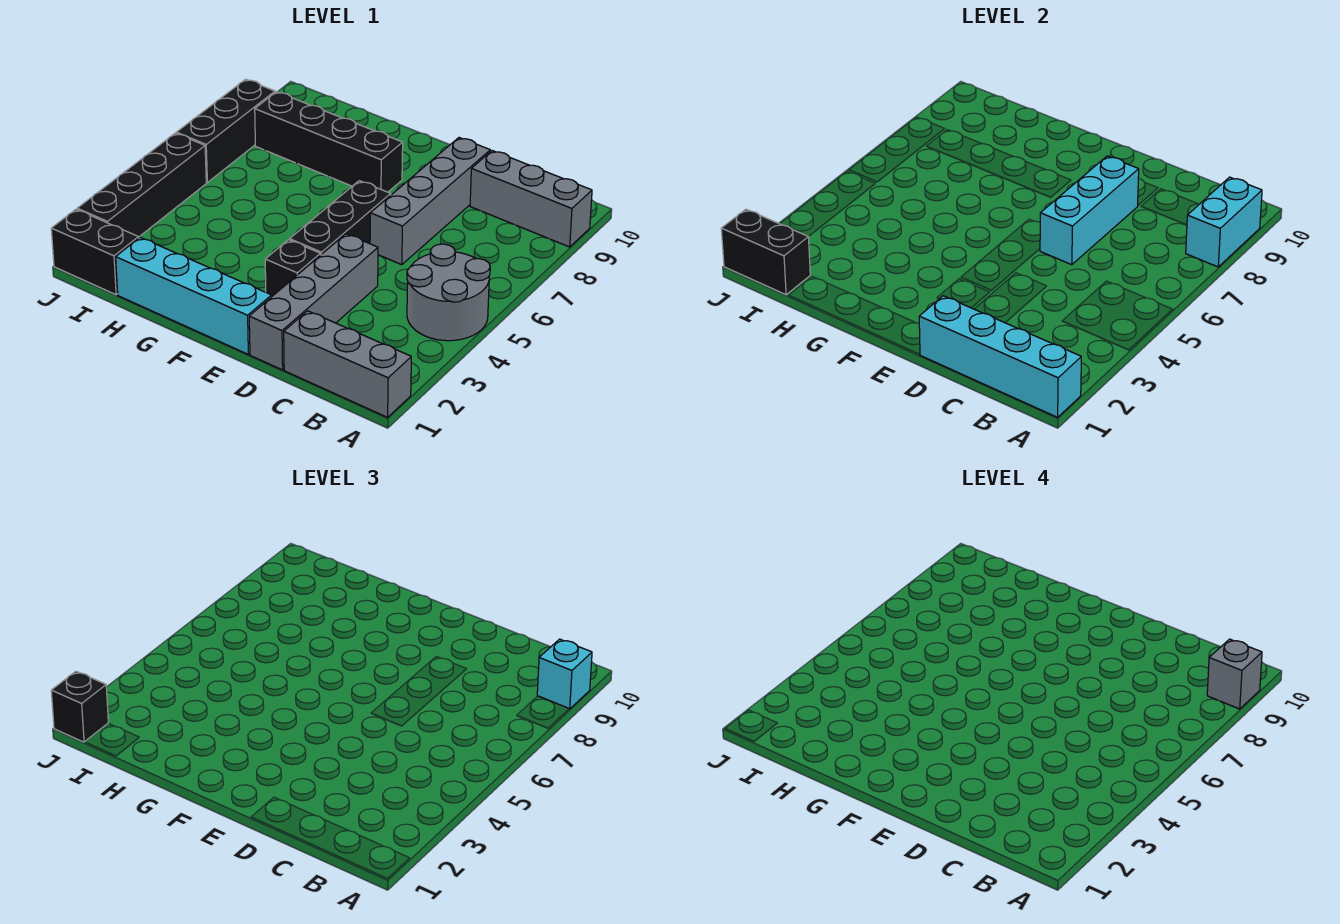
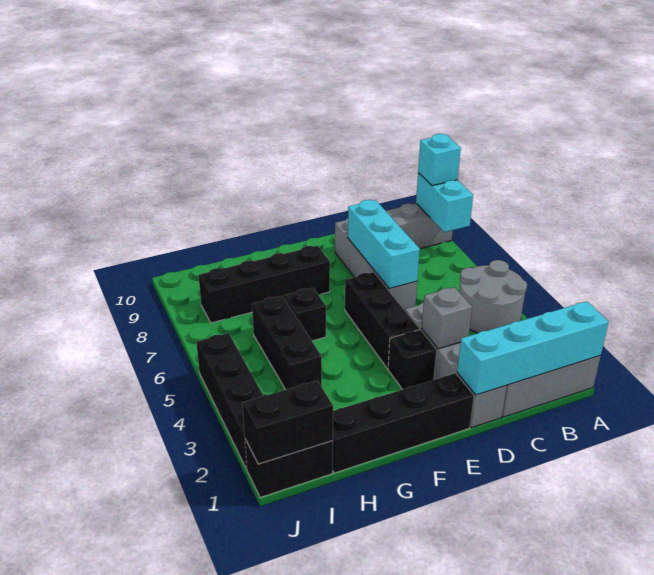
grey 1x1 brick [1207,639,1262,709] -> grey 1x1 brick moved to [422,287,472,349]
cyan 1x4 brick [116,237,272,354] -> black 1x4 brick [333,373,474,473]
black 1x1 brick [51,671,108,742] -> black 1x1 brick moved to [284,288,326,341]
black 1x3 brick [176,79,275,182] -> black 1x3 brick moved to [252,296,322,390]

